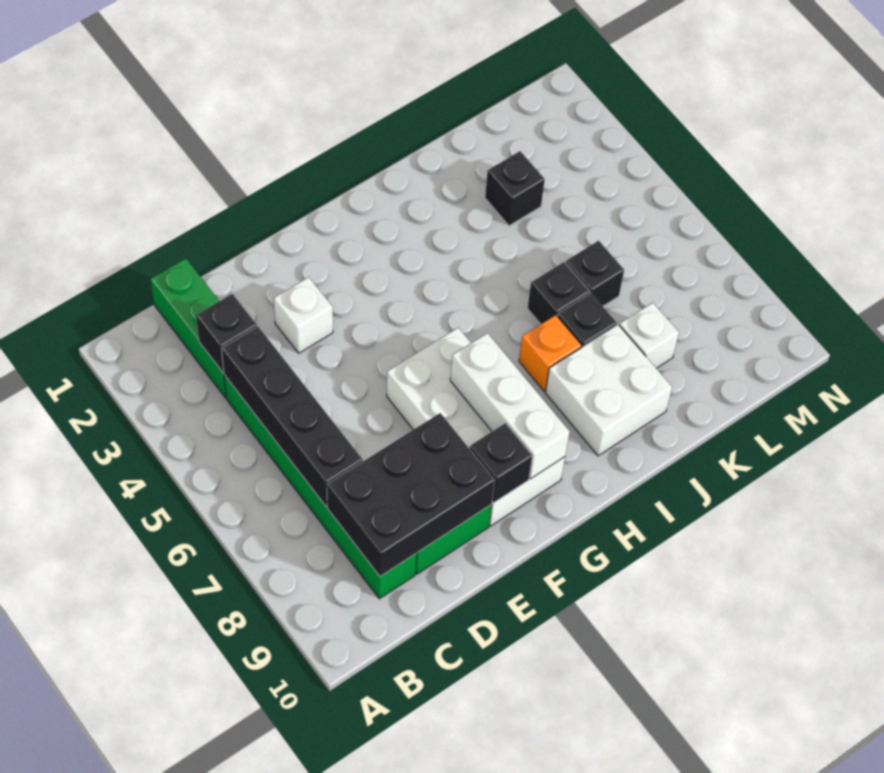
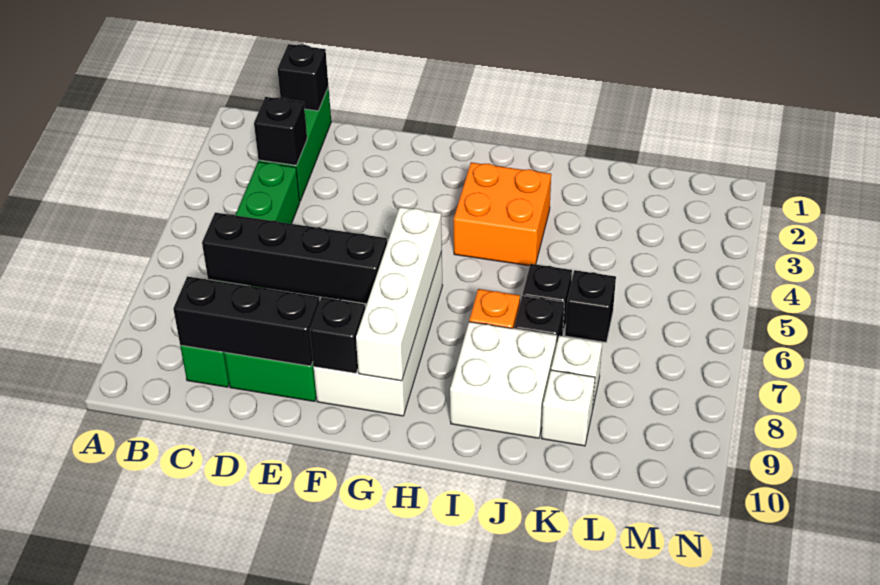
black 1x4 brick [221,326,363,506] -> black 1x4 brick turned to [202,213,387,304]
black 2x3 brick [327,413,495,577] -> black 1x3 brick [173,276,320,366]
white 1x1 brick [274,277,333,353] -> white 1x1 brick moved to [541,370,595,446]
white 1x3 brick [450,333,570,479] -> white 1x4 brick [356,207,442,381]
none -> orange 2x2 brick [454,162,551,266]
black 1x1 brick [485,151,545,226] -> black 1x1 brick moved to [277,44,328,111]

